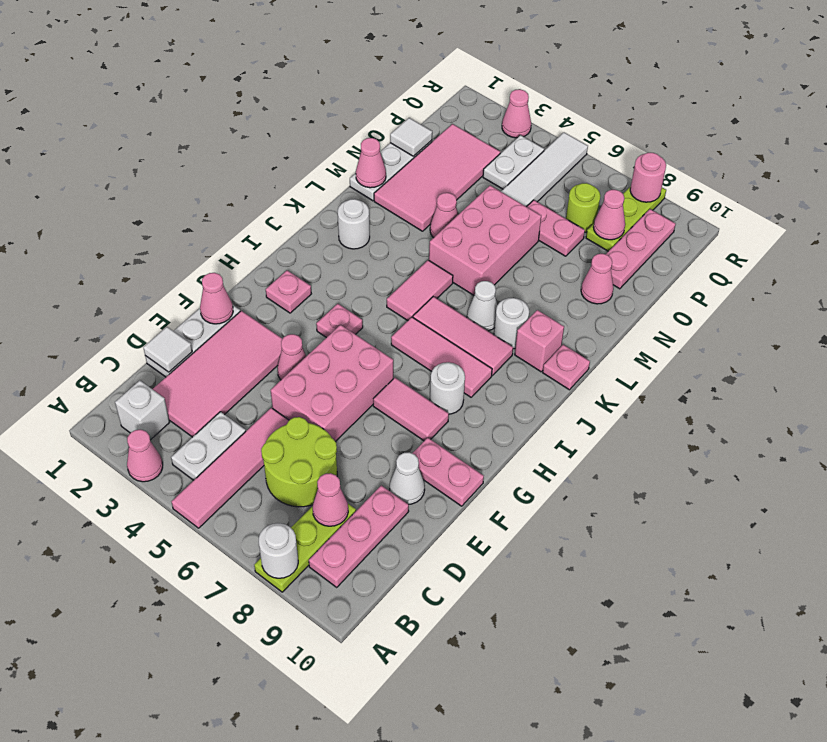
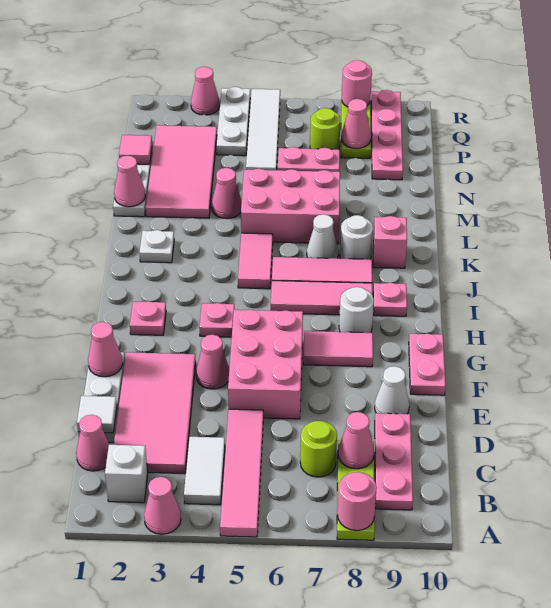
white 1x1 round brick [259,523,298,578] -> pink 1x1 round brick [337,472,377,531]
white 1x2 plate [171,412,246,480] -> white 1x2 tile [184,437,225,505]
lime 2x2 round brick [261,417,337,507] -> lime 1x1 round brick [300,421,337,477]
pink 1x2 plate [412,438,484,506] -> pink 1x2 plate turned to [409,334,446,395]
white 1x1 round brick [338,199,370,249] -> white 1x1 plate [139,230,174,263]
pink 1x1 plate [543,345,590,390] -> pink 1x1 plate moved to [373,283,407,316]
pink 2x3 brick [429,186,541,295] -> pink 2x3 brick turned to [241,169,340,244]
pink 1x1 cone [581,254,613,304] -> pink 1x1 cone moved to [76,415,110,471]
white 1x1 tile [390,118,432,156] -> pink 1x1 tile [119,135,152,164]
pink 1x3 plate [606,209,676,289] -> pink 1x4 plate [371,90,403,180]
white 1x2 plate [483,135,544,189] -> white 1x3 plate [216,87,250,156]

